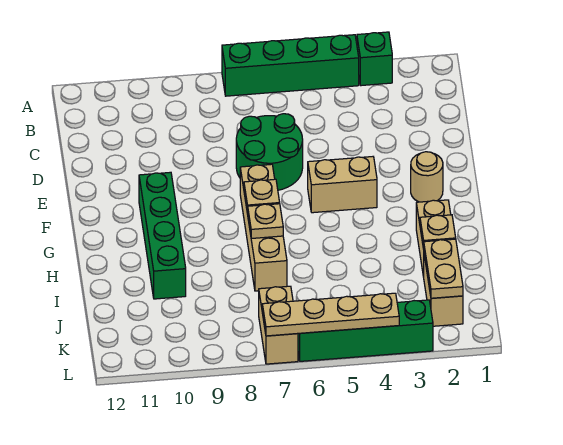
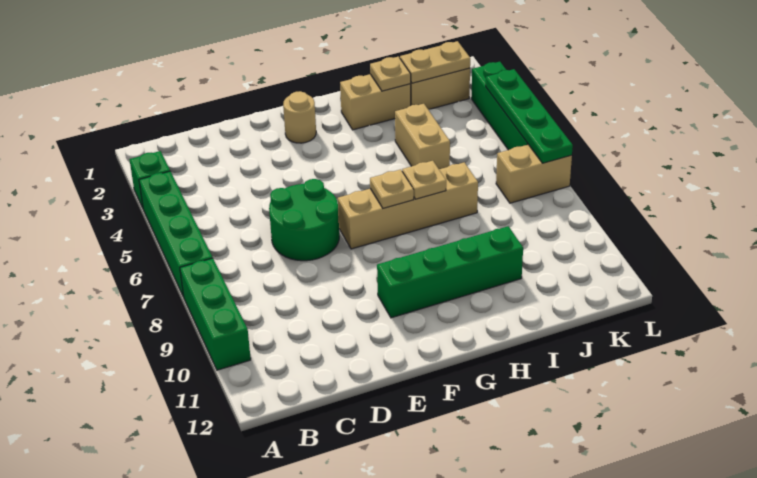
none -> green 1x3 brick [180,258,251,370]
tan 1x2 brick [308,157,377,213] -> tan 1x2 brick moved to [395,104,450,169]
tan 1x4 plate [262,293,399,336] -> green 1x4 plate [486,69,573,163]

